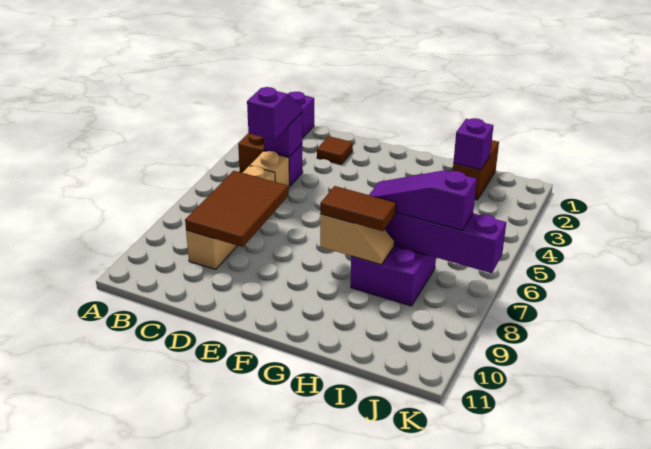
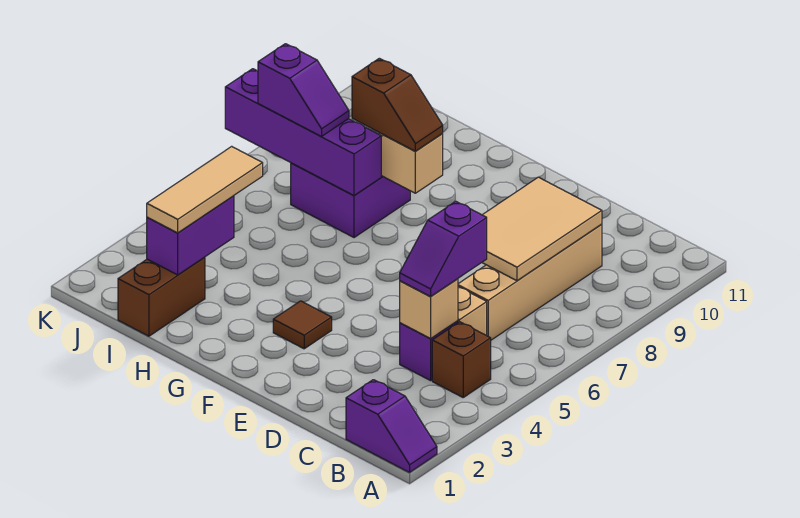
purple 1x1 brick [264,113,302,157] -> tan 1x1 brick [400,279,458,338]
brown 2x3 tile [185,171,288,247] -> tan 2x3 tile [482,177,602,281]
brown 1x1 tile [317,136,353,164] -> brown 1x1 tile moved to [273,301,332,349]
brown 1x2 tile [320,186,396,231] -> brown 1x2 slope [352,58,443,151]
purple 1x3 slope [369,170,477,230] -> purple 1x2 slope [258,44,349,137]
purple 1x1 brick [453,118,494,170] -> purple 1x2 brick [147,196,234,275]
none -> tan 1x3 tile [147,146,263,233]

